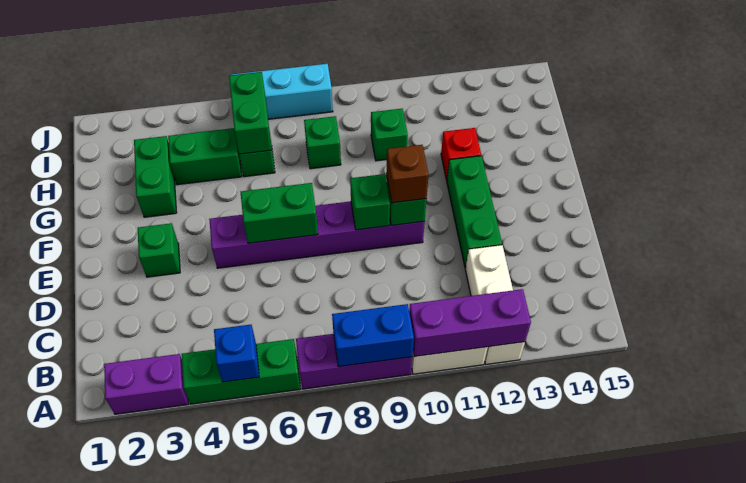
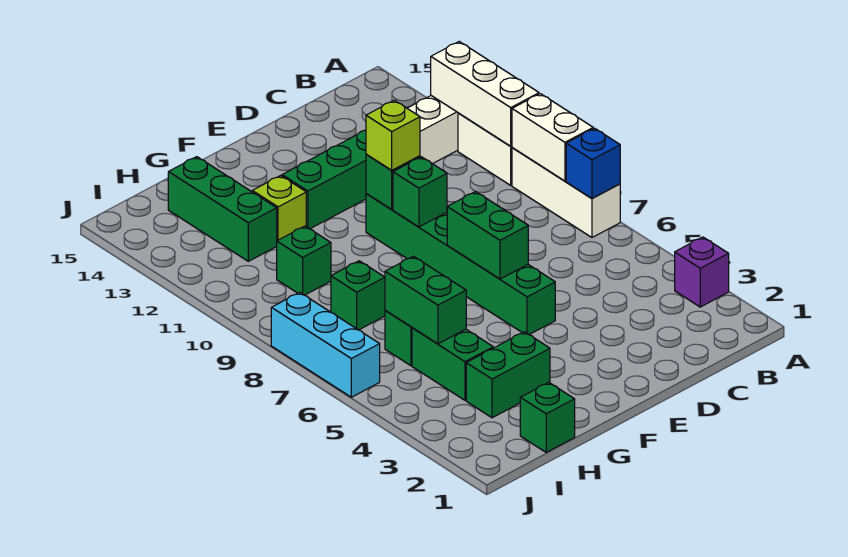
purple 1x2 brick [104,354,189,414] -> purple 1x1 brick [675,237,729,307]
green 1x3 brick [182,339,300,404] -> green 1x3 brick moved to [168,157,277,261]
blue 1x1 brick [214,325,259,382] -> blue 1x1 brick moved to [566,128,620,198]
purple 1x3 brick [296,334,412,389] -> white 1x3 brick [512,148,620,237]
blue 1x2 brick [332,304,414,367] -> white 1x2 brick [512,94,593,181]
purple 1x3 brick [409,289,531,357] -> white 1x3 brick [431,42,539,146]
green 1x1 brick [138,223,180,277] -> green 1x1 brick moved to [520,382,575,452]
purple 1x6 brick [209,201,425,268] -> green 1x6 brick [366,194,555,335]
brown 1x1 brick [386,145,429,203] -> lime 1x1 brick [366,100,420,170]
red 1x1 brick [441,128,481,180] -> lime 1x1 brick [252,176,306,241]
green 1x2 brick [229,72,272,154] -> green 1x2 brick turned to [385,256,466,344]

